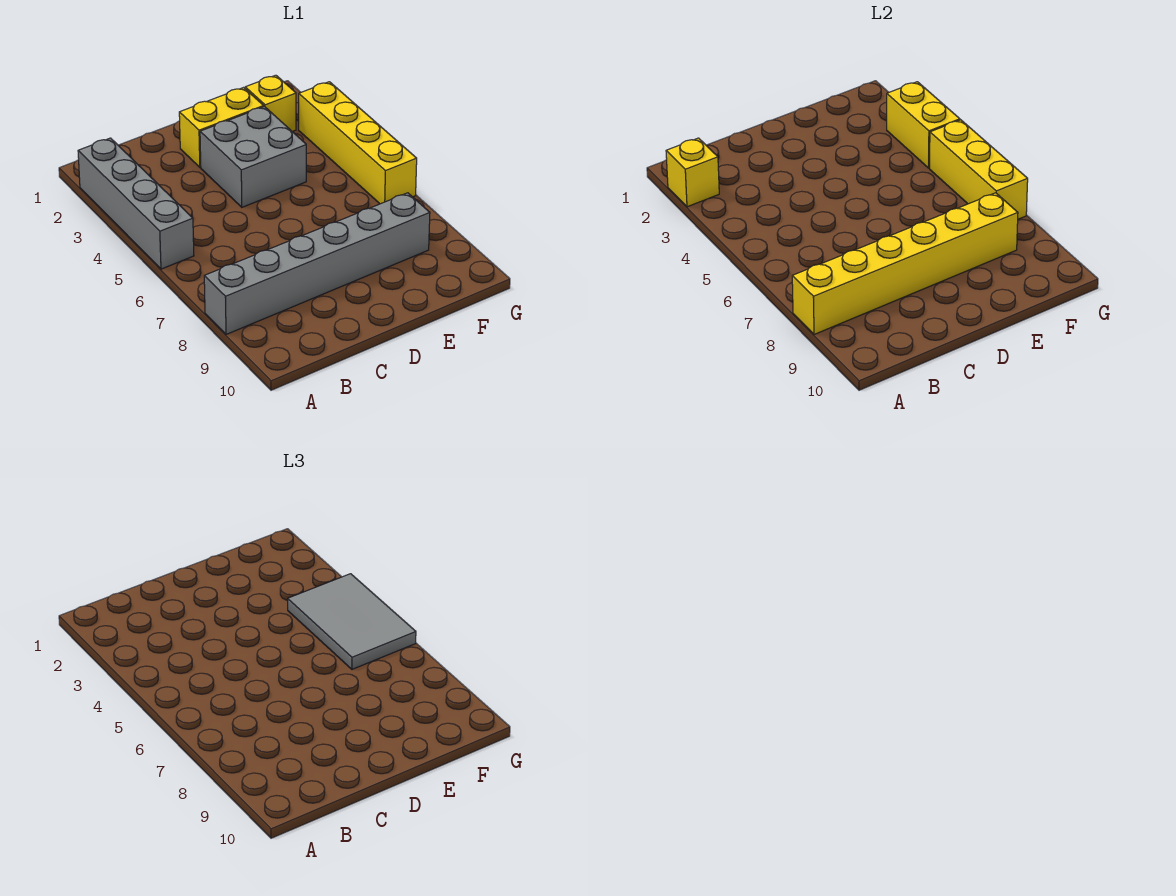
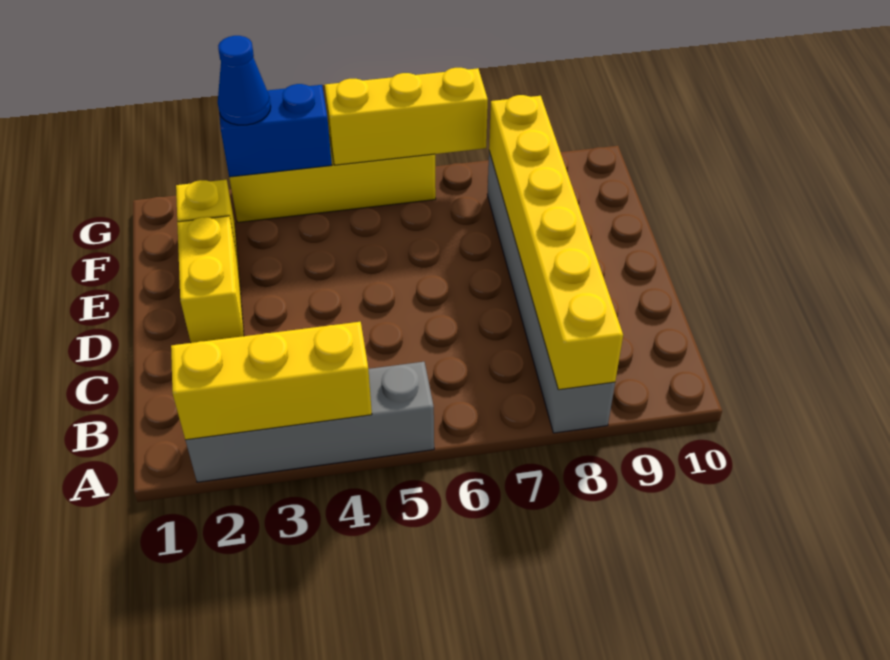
yellow 1x1 brick [666,138,719,207] -> yellow 1x3 brick [171,322,372,440]
grey 2x2 brick [200,107,306,207] -> none
grey 2x3 tile [288,574,416,669] -> none
yellow 1x2 brick [887,82,960,168] -> blue 1x2 brick [219,84,332,177]
none -> blue 1x1 cone [218,36,271,125]

